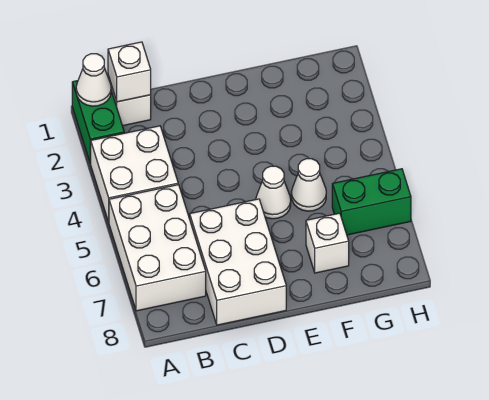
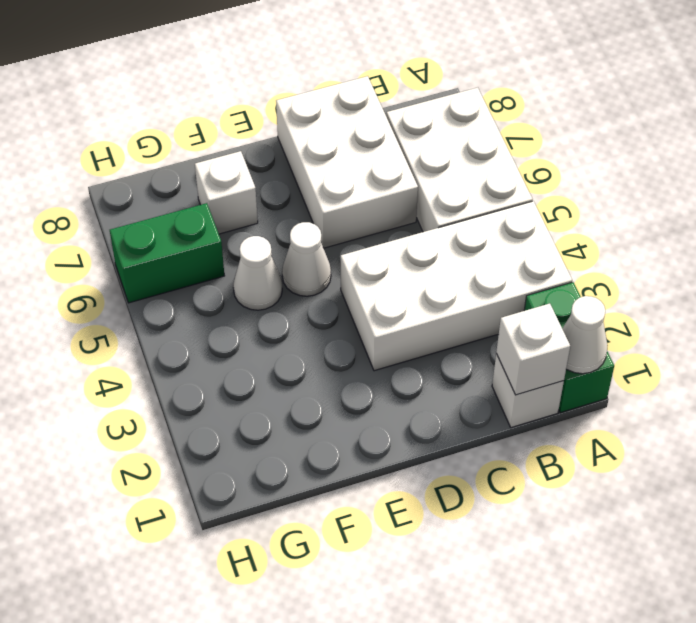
white 2x2 brick [91,126,178,222] -> white 2x4 brick [341,201,572,371]

